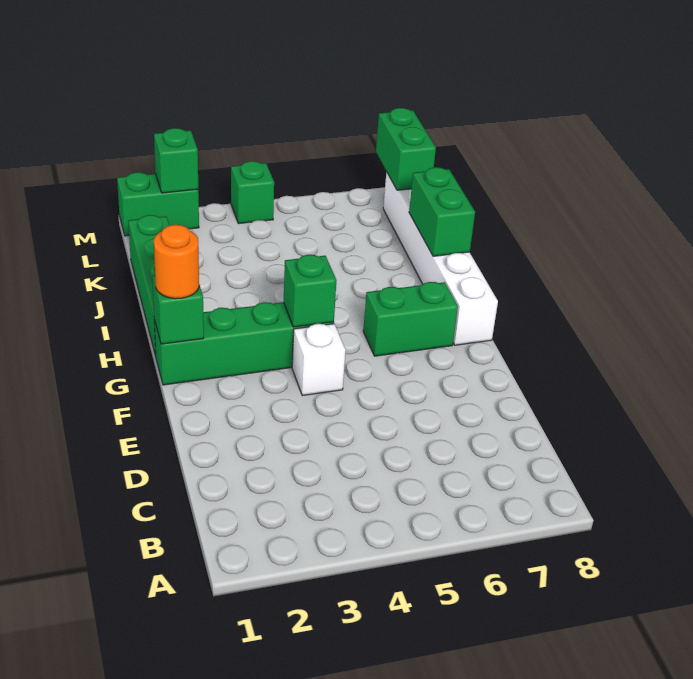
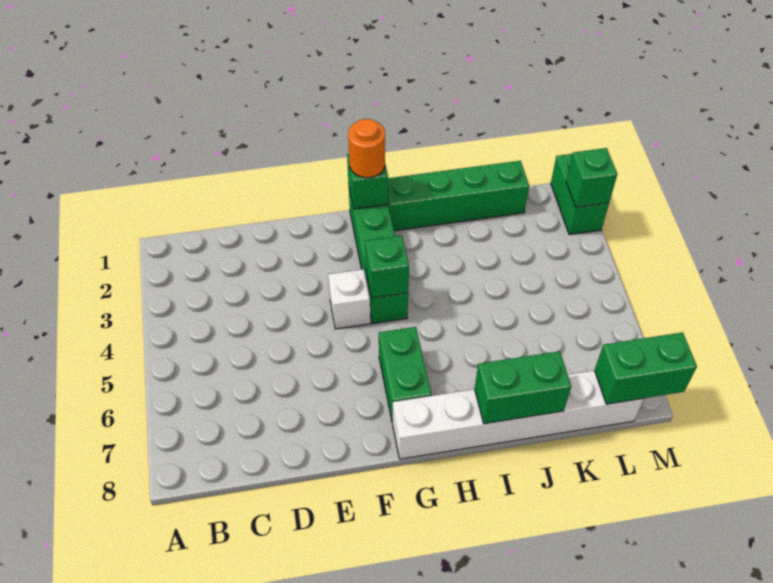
green 1x1 brick [231,161,274,224] -> none

